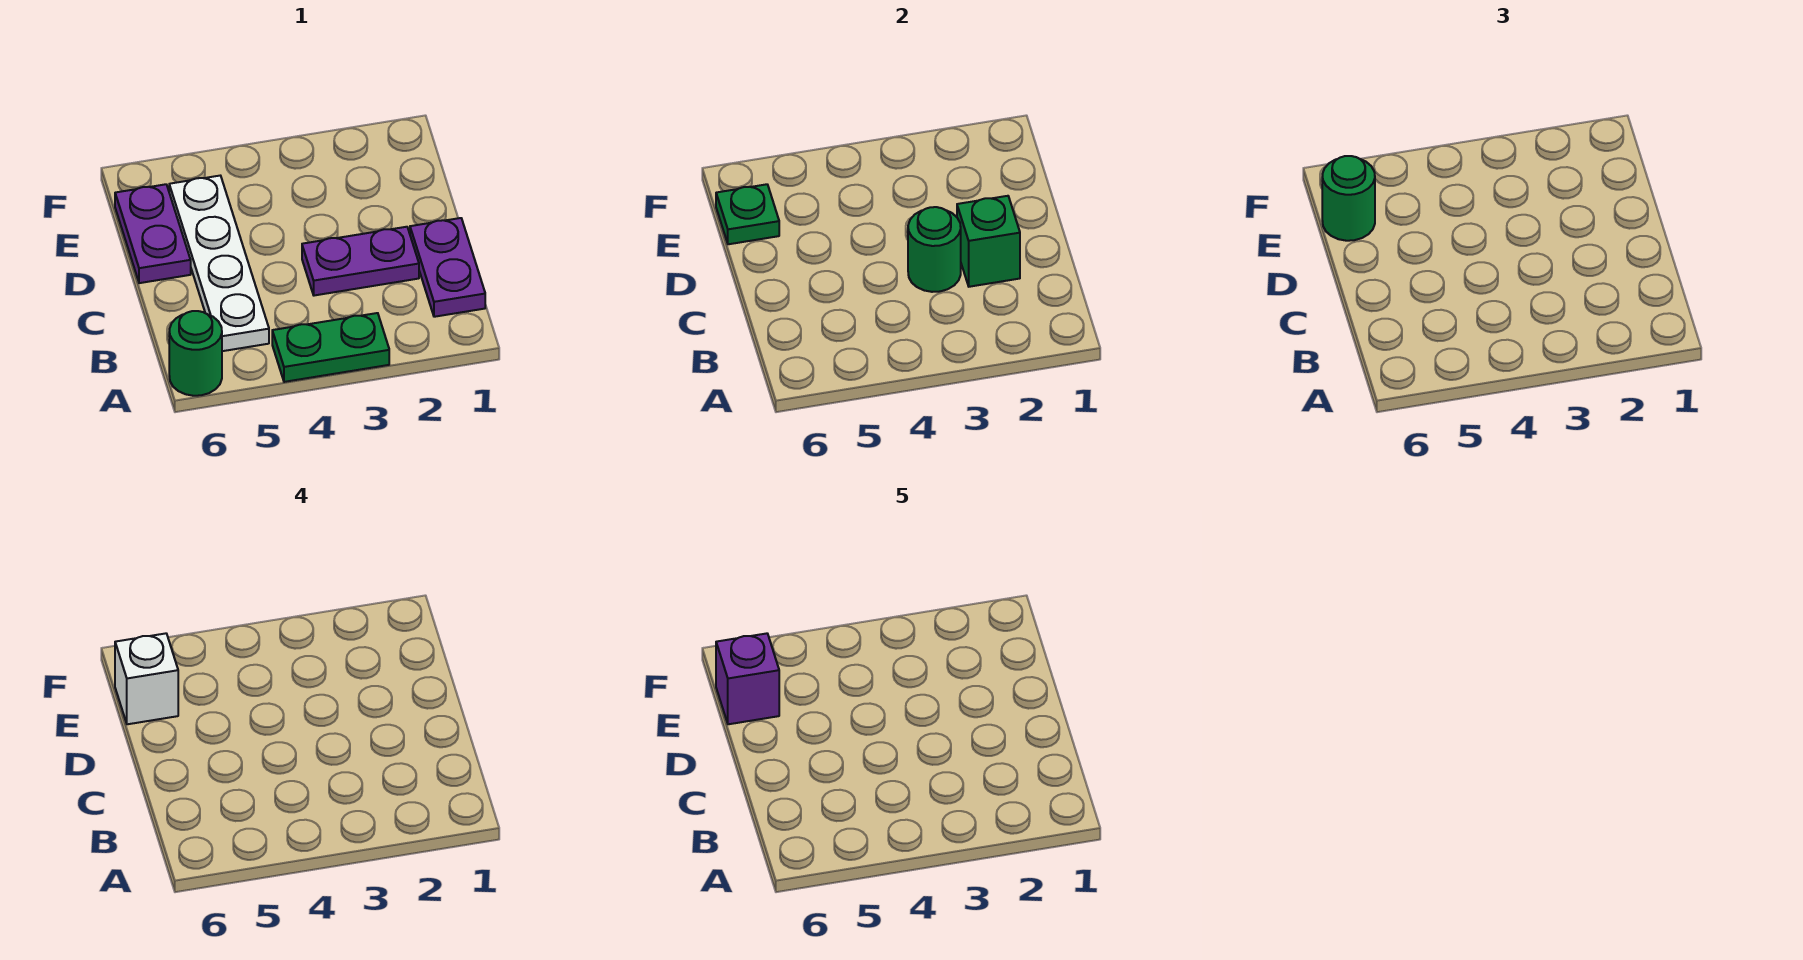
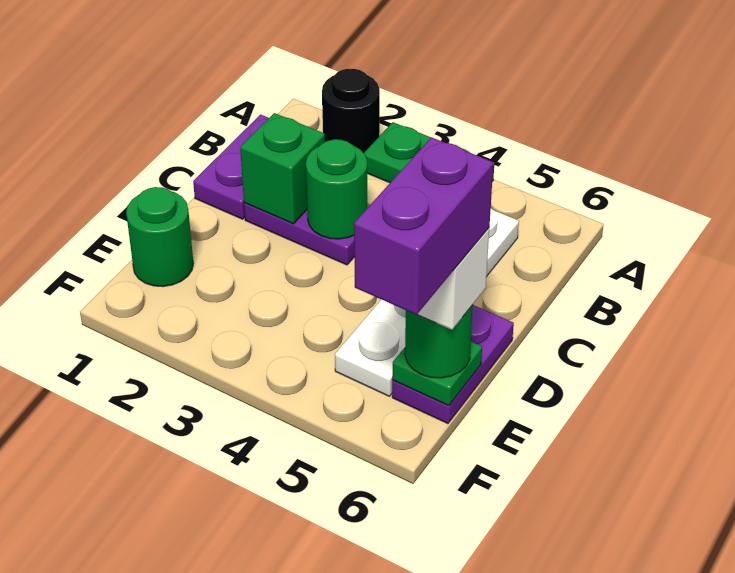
none -> black 1x1 round brick [322,69,380,153]
green 1x1 round brick [169,311,222,396] -> green 1x1 round brick moved to [126,187,193,287]
purple 1x1 brick [716,633,779,724] -> purple 1x2 brick [354,137,493,315]

